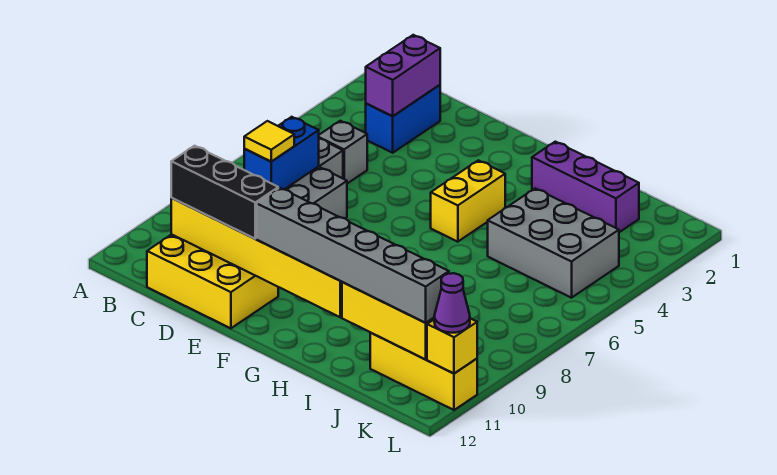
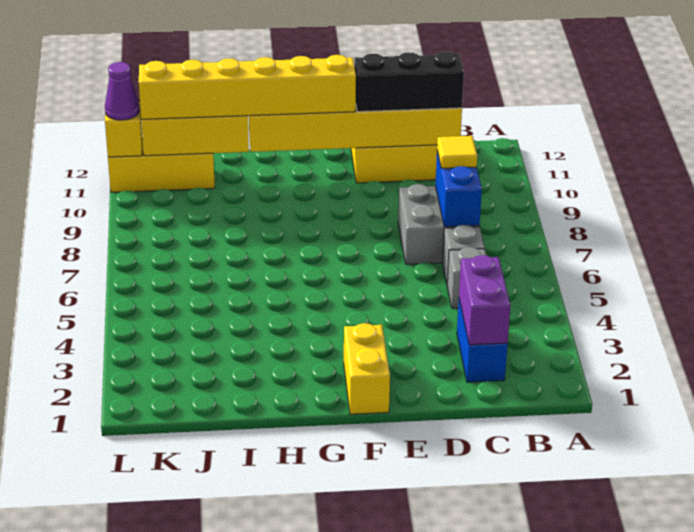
grey 1x6 brick [257,188,449,323] -> yellow 1x6 brick [139,55,356,119]
yellow 1x2 brick [431,160,505,242] -> yellow 1x2 brick moved to [344,323,390,414]
purple 1x3 brick [532,142,639,232] -> none
grey 2x3 brick [488,189,619,298] -> none

